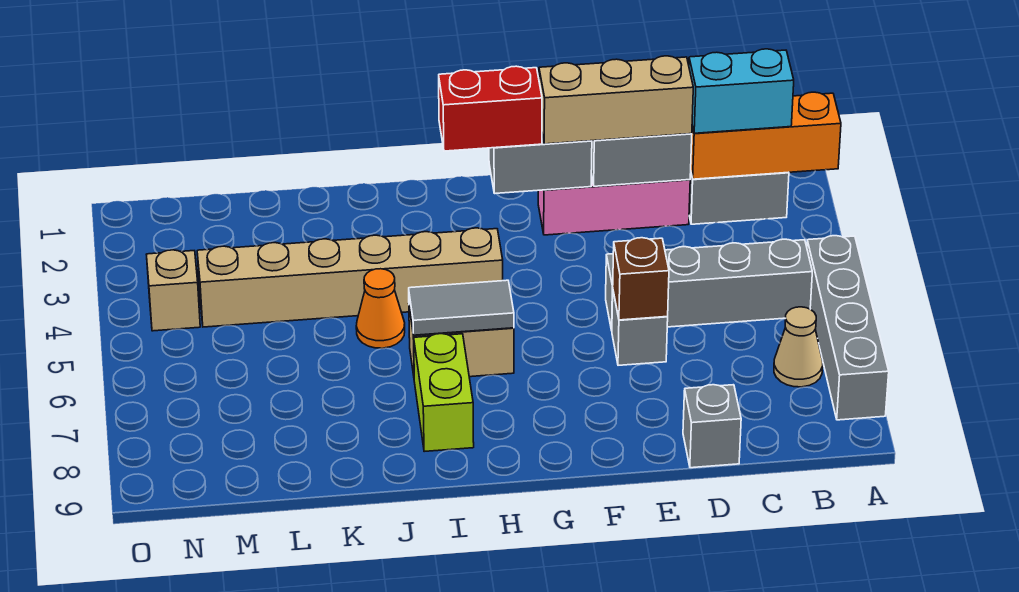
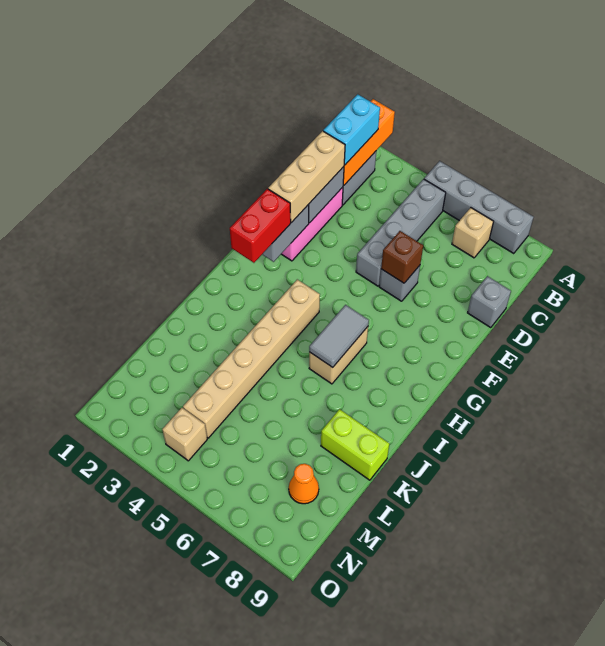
tan 1x1 cone [774,307,823,387] -> tan 1x1 brick [452,208,494,258]
lime 1x2 brick [414,334,474,452] -> lime 1x2 brick moved to [321,409,390,480]
orange 1x1 cone [356,269,405,348] -> orange 1x1 cone moved to [289,464,319,504]

